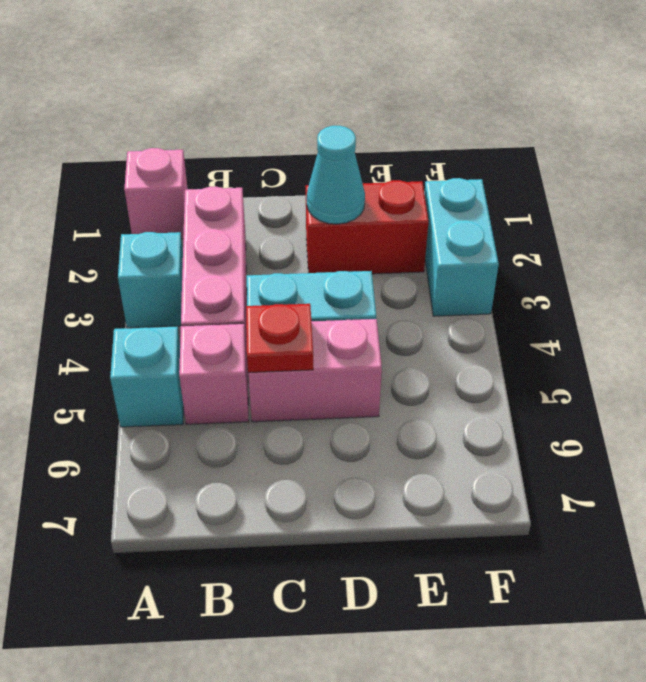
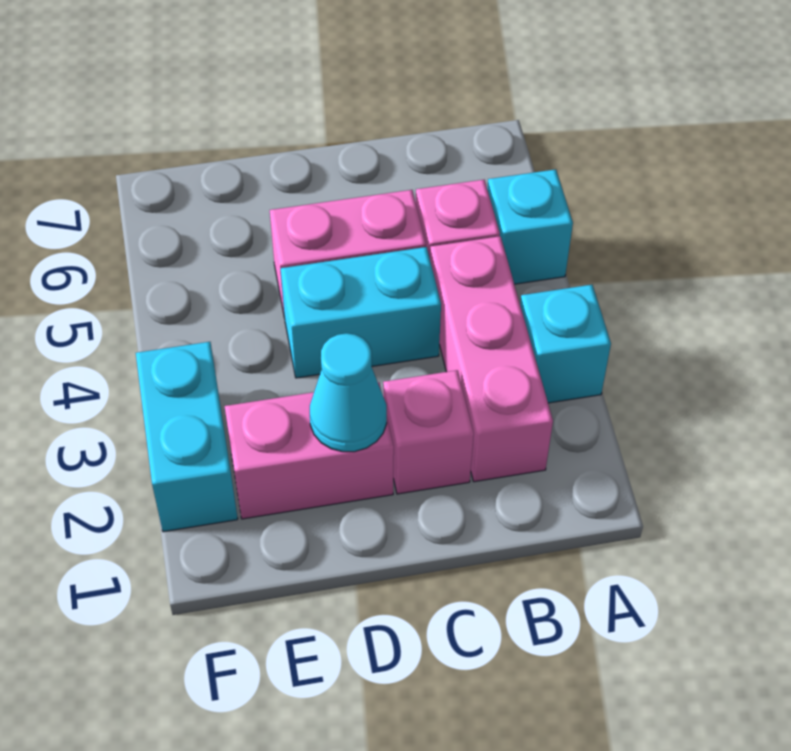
pink 1x1 brick [124,148,188,239] -> pink 1x1 brick moved to [383,370,474,494]
red 1x1 plate [246,304,313,373] -> none
red 1x2 brick [306,180,429,274] -> pink 1x2 brick [225,382,394,519]

